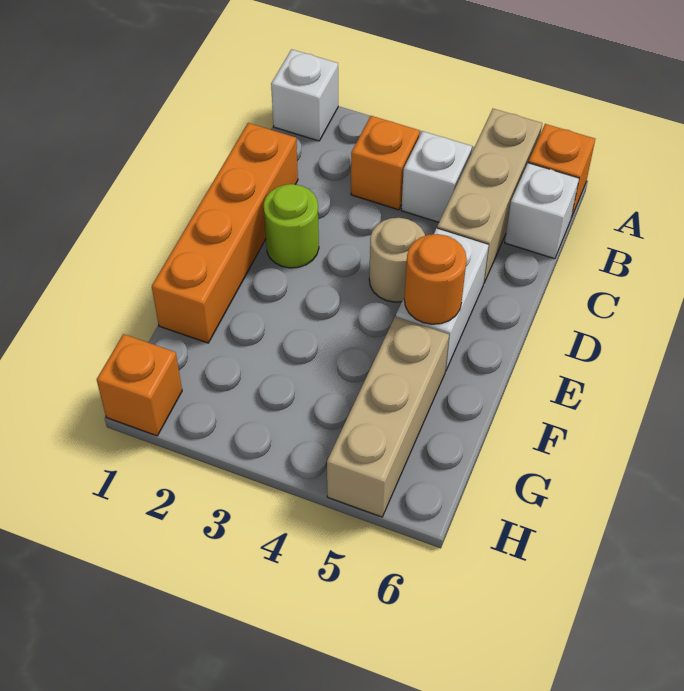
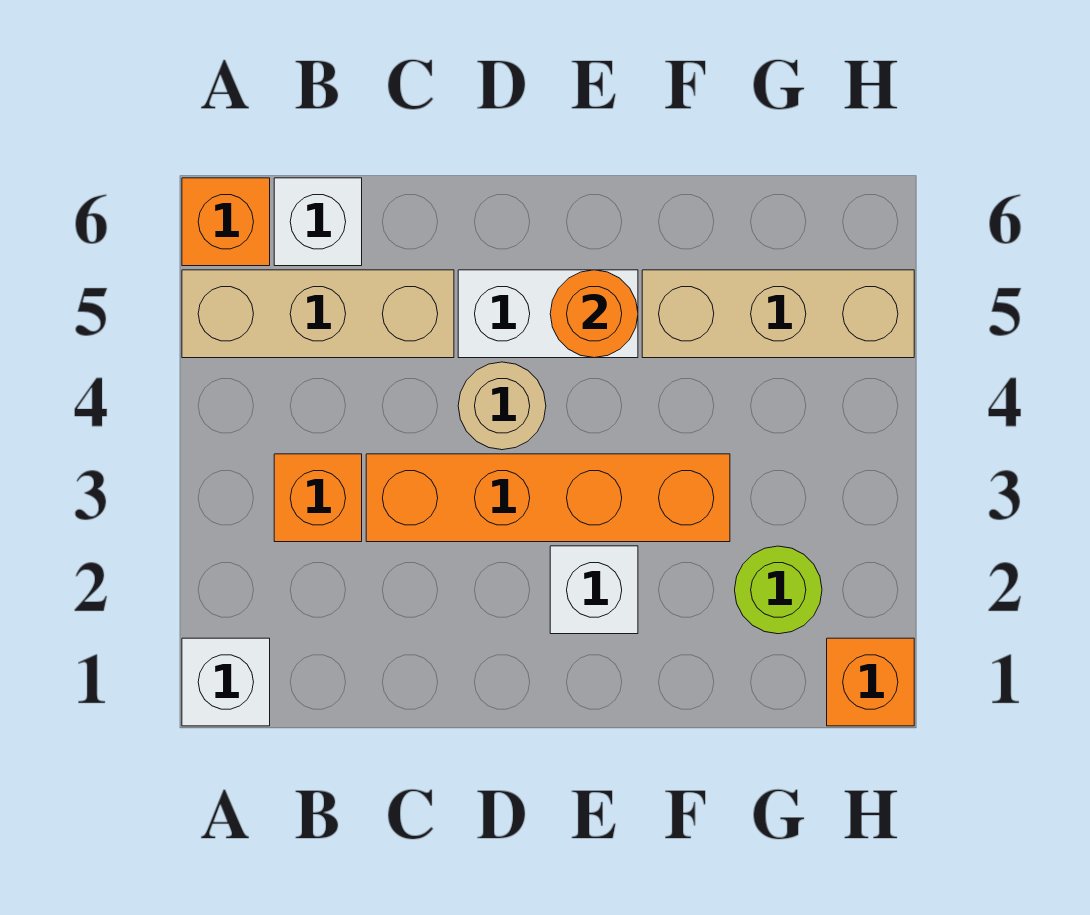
white 1x1 brick [401,131,472,222] -> white 1x1 brick moved to [550,546,638,634]
orange 1x4 brick [152,123,298,343] -> orange 1x4 brick moved to [366,454,730,542]
lime 1x1 round brick [264,184,319,268] -> lime 1x1 round brick moved to [735,546,822,634]

